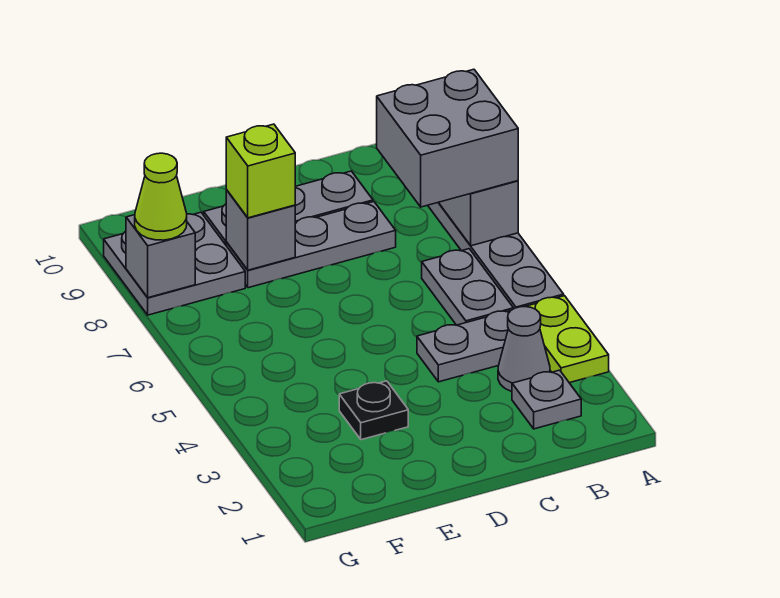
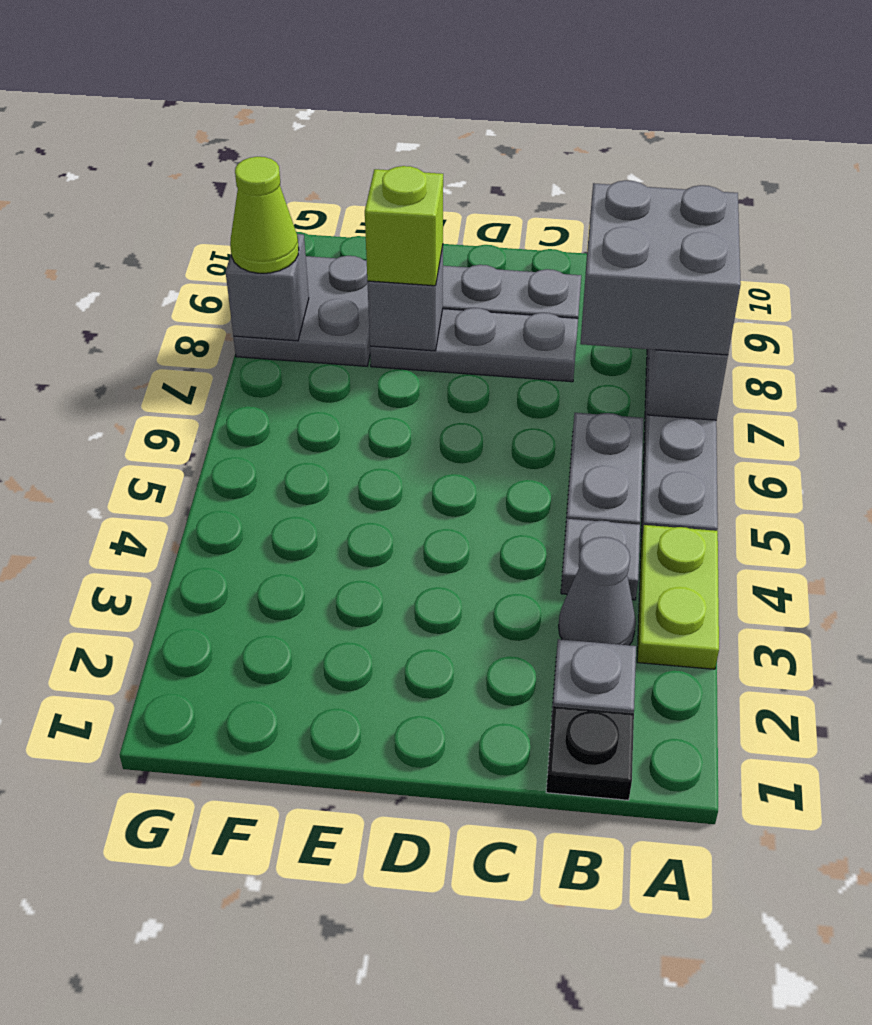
grey 1x2 plate [417,310,511,382] -> grey 1x1 plate [561,519,640,600]
black 1x1 plate [339,381,408,440] -> black 1x1 plate moved to [546,706,634,800]

